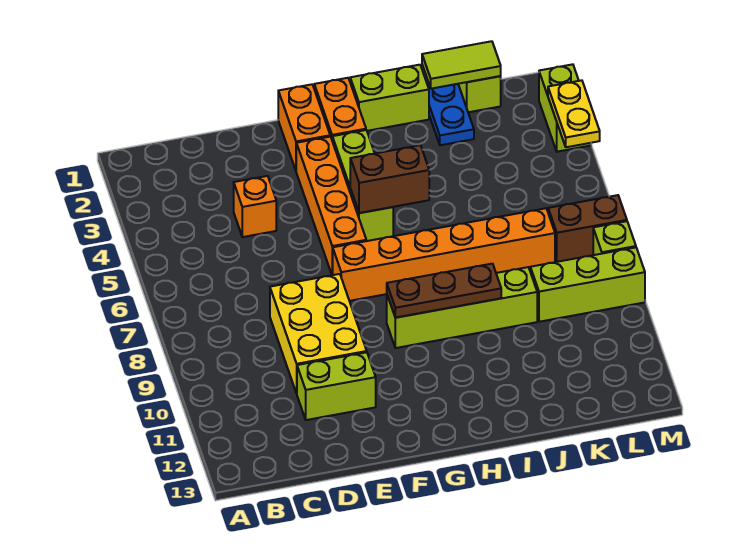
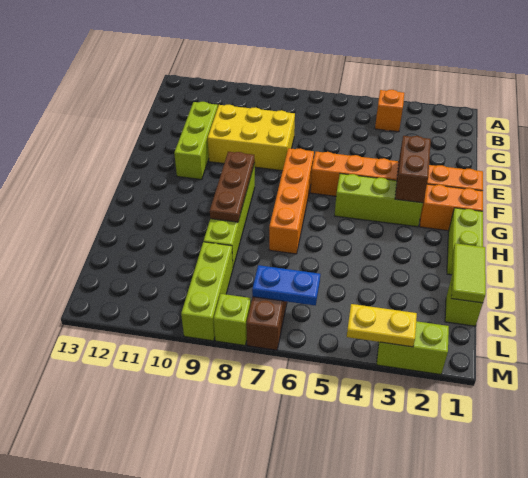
orange 1x1 brick [234,176,276,237] -> orange 1x1 brick moved to [375,90,404,132]
lime 1x2 brick [297,352,376,420] -> lime 1x3 brick [174,102,218,180]
orange 1x6 brick [333,208,555,301] -> orange 1x4 brick [269,148,314,254]
brown 1x2 brick [350,145,429,213] -> brown 1x2 brick moved to [395,136,431,203]
blue 1x2 plate [427,83,474,145] -> blue 1x2 plate moved to [252,265,320,305]

